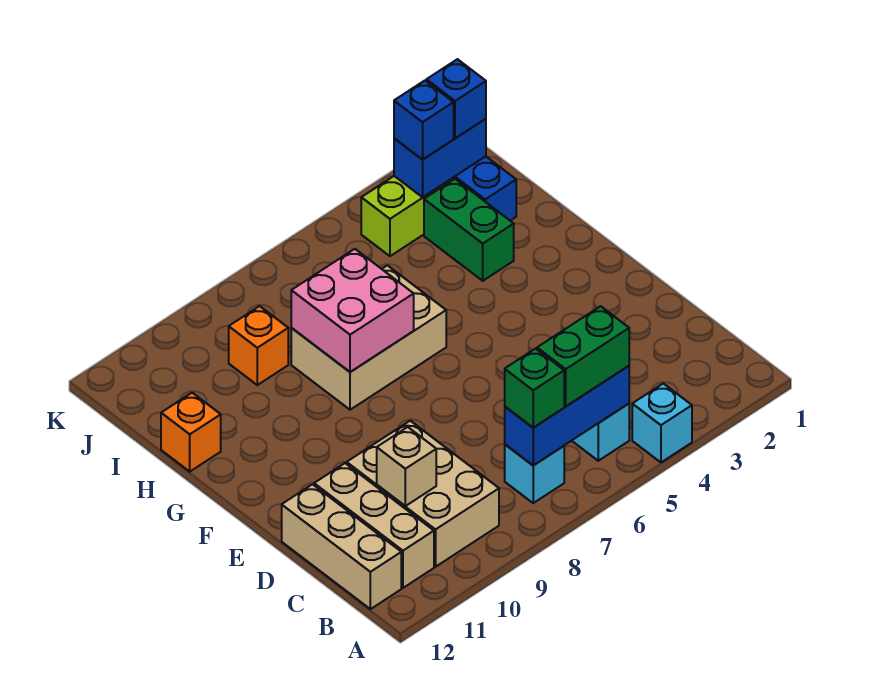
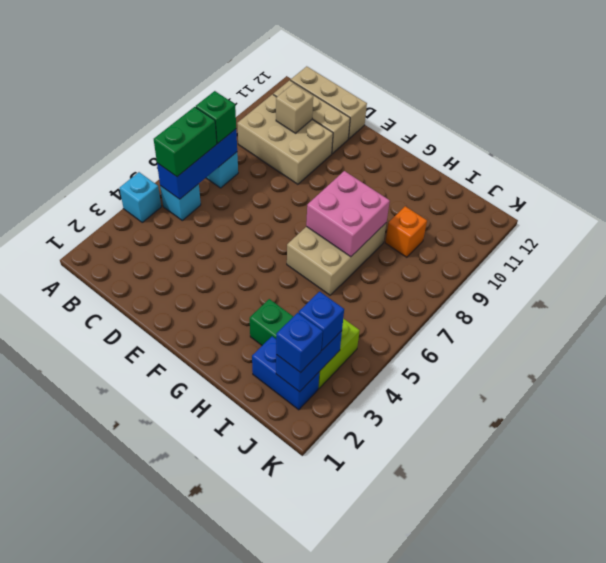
orange 1x1 brick [161,393,221,472] -> none

